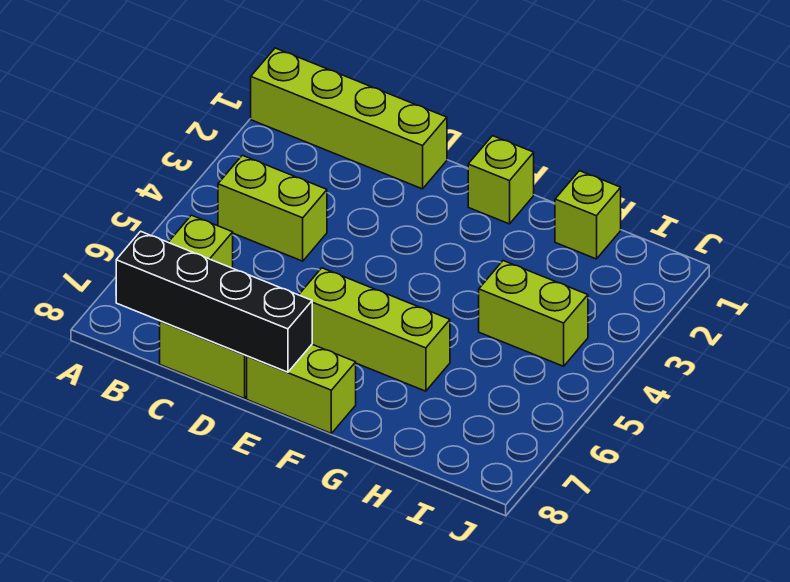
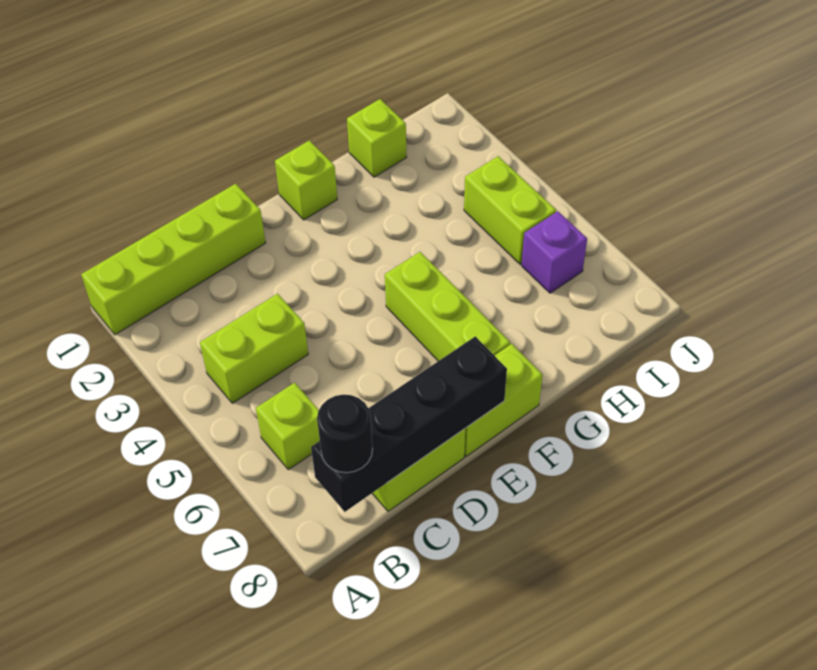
none -> black 1x1 round brick [317,395,373,473]
lime 1x3 brick [299,268,450,391] -> lime 1x3 brick turned to [385,252,510,361]
lime 1x2 brick [479,261,588,366] -> lime 1x2 brick turned to [464,156,556,264]
none -> purple 1x1 brick [522,211,587,293]

